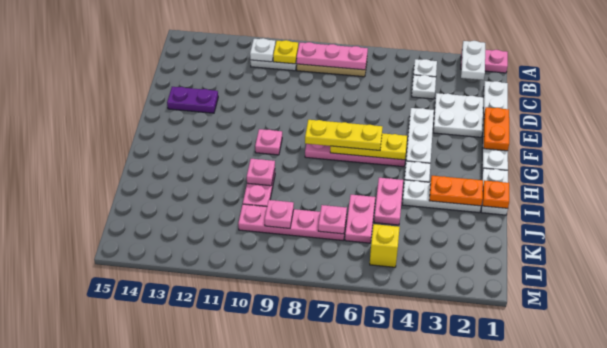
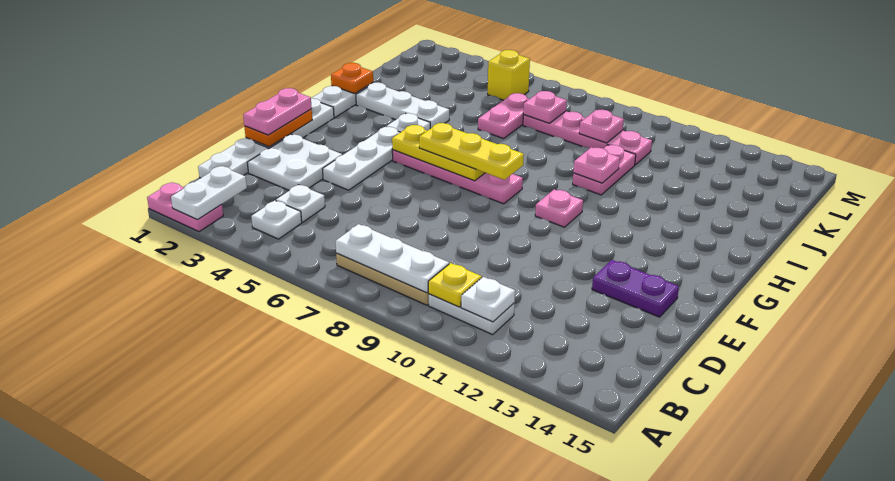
pink 1x3 plate [297,42,368,70] -> white 1x3 plate [335,224,449,293]
orange 1x2 plate [429,176,483,206] -> none
pink 1x2 plate [374,178,403,225] -> pink 1x2 plate moved to [243,88,312,135]

